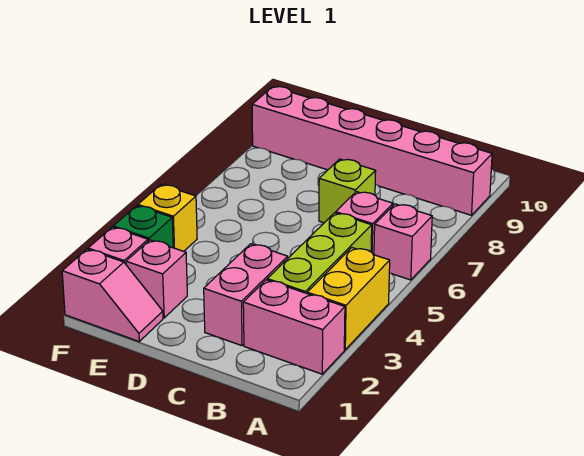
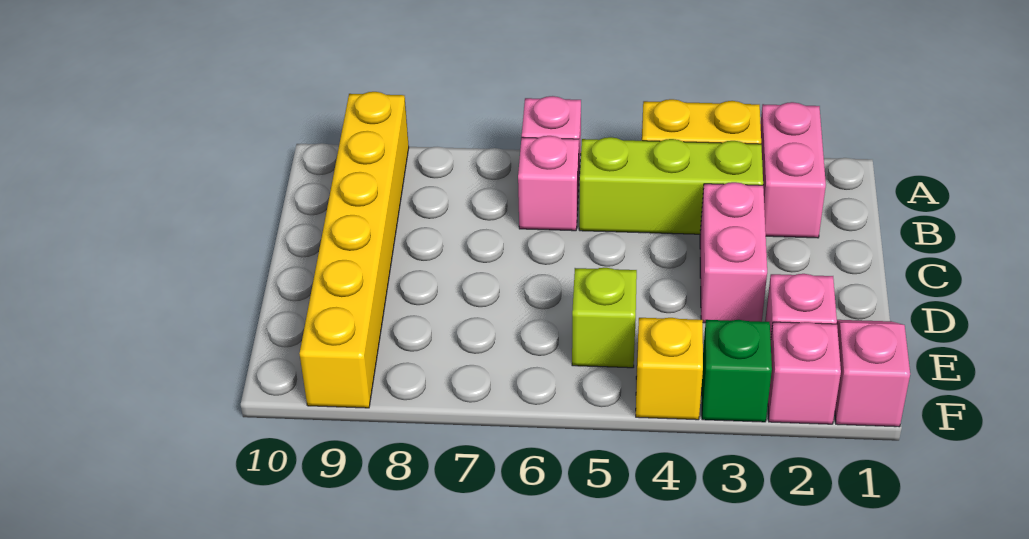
pink 1x6 brick [252,87,492,215] -> yellow 1x6 brick [300,92,409,408]
pink 1x2 brick [204,244,288,346] -> pink 1x2 brick turned to [700,182,767,323]
lime 1x1 brick [319,159,376,223] -> lime 1x1 brick moved to [572,268,637,368]

